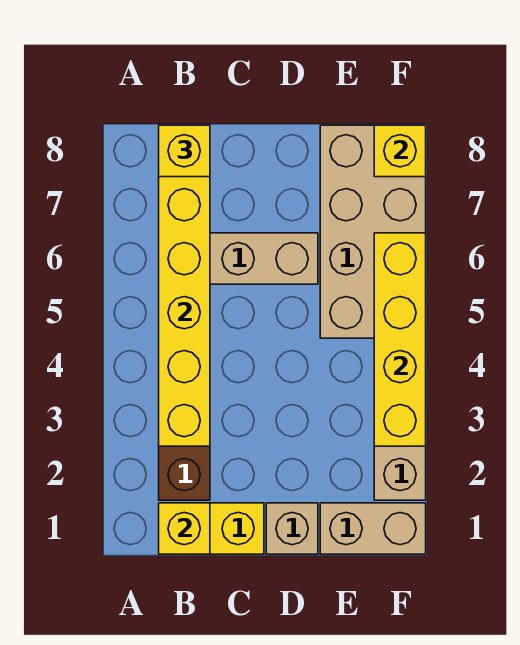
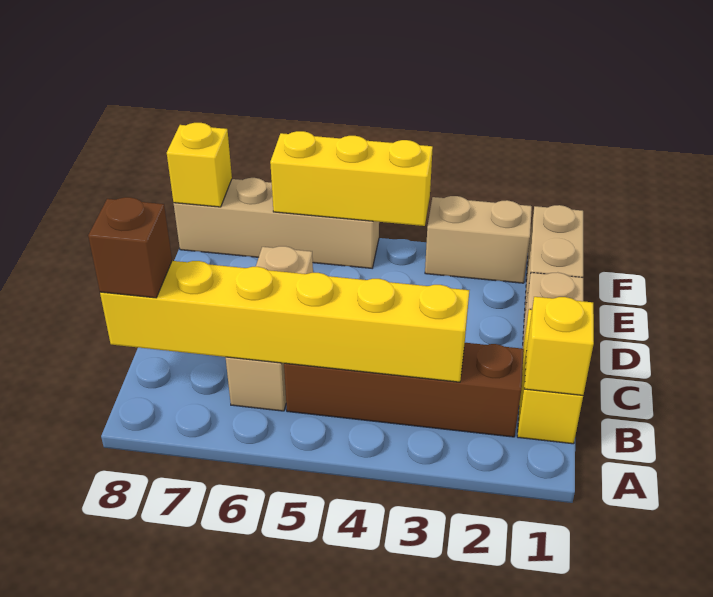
yellow 1x1 brick [159,125,210,177] -> brown 1x1 brick [88,197,172,298]
tan 2x4 brick [320,125,426,338] -> tan 1x4 brick [174,178,379,268]
yellow 1x4 brick [374,233,426,446] -> yellow 1x3 brick [270,131,433,226]

